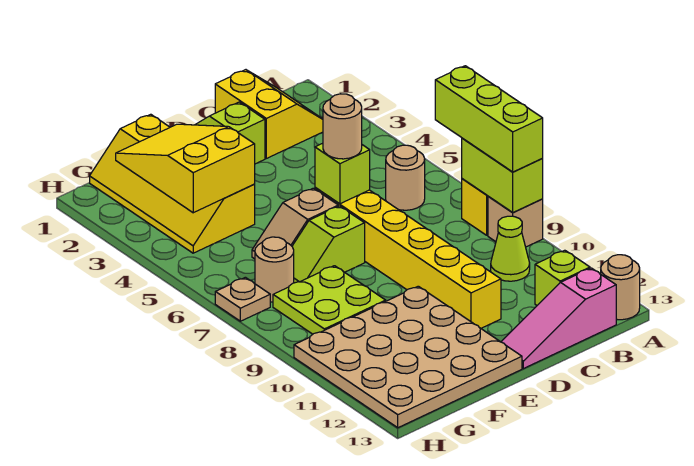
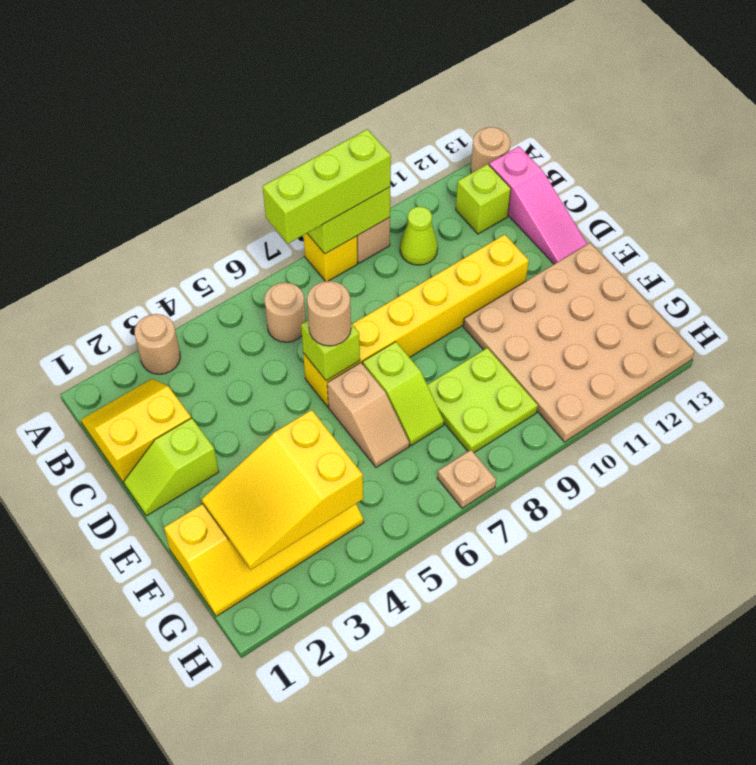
tan 1x1 round brick [255,237,294,302] -> tan 1x1 round brick moved to [135,314,180,374]

